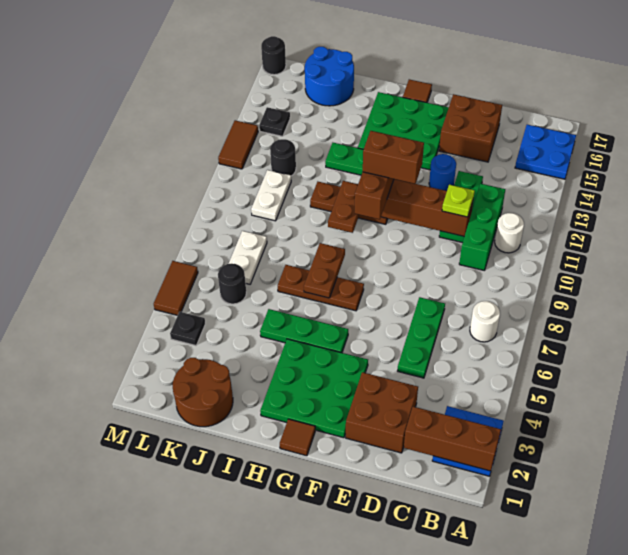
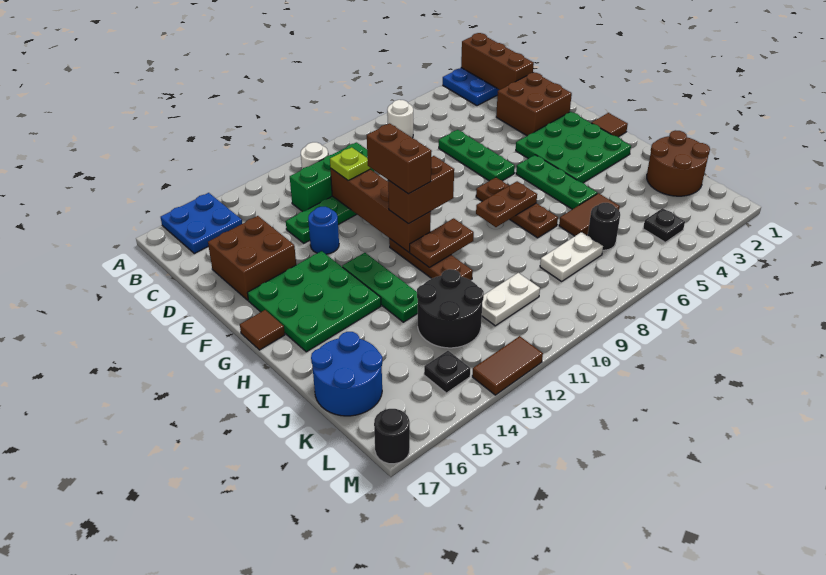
green 1x3 plate [398,297,445,378] -> green 1x3 plate turned to [439,130,515,181]
black 1x1 round brick [270,139,296,176] -> black 2x2 round brick [417,269,484,348]
brown 1x2 tile [154,261,198,315] -> brown 1x2 tile moved to [559,193,620,236]

